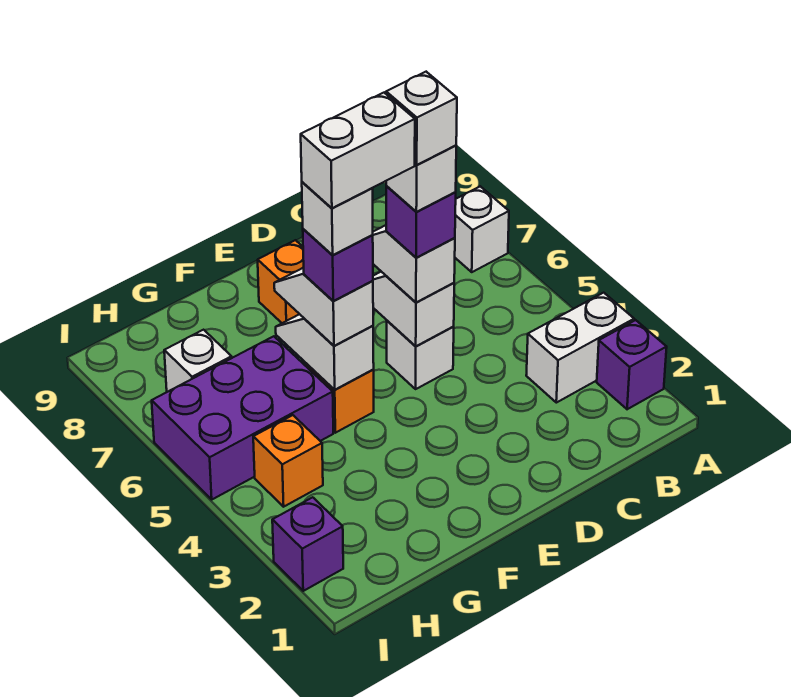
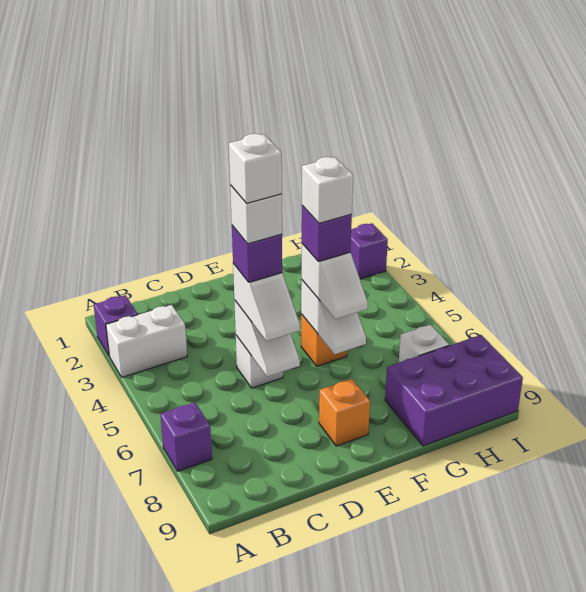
white 1x1 brick [455,186,509,272] -> purple 1x1 brick [160,402,212,471]
white 1x2 brick [301,93,415,208] -> none
purple 2x3 brick [152,336,333,499] -> purple 2x3 brick moved to [385,335,523,446]
orange 1x1 brick [253,415,323,507] -> none

